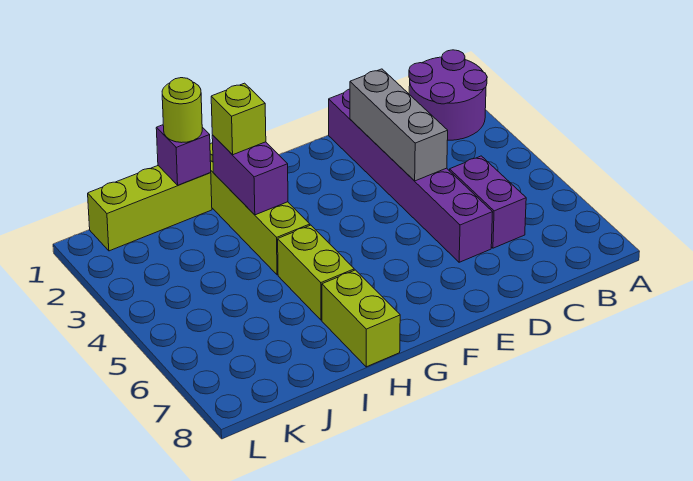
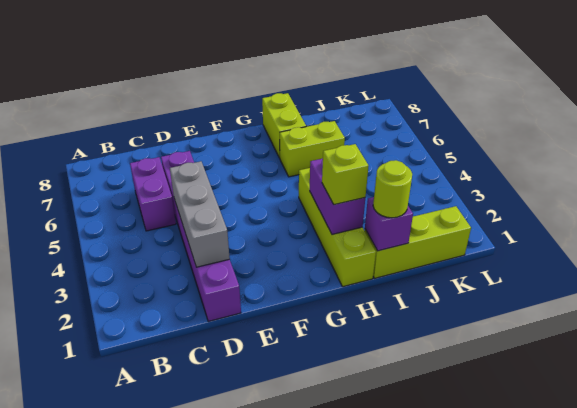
purple 2x2 round brick [409,50,487,140] -> none
lime 1x2 brick [278,225,354,320] -> lime 1x2 brick turned to [280,121,345,177]

